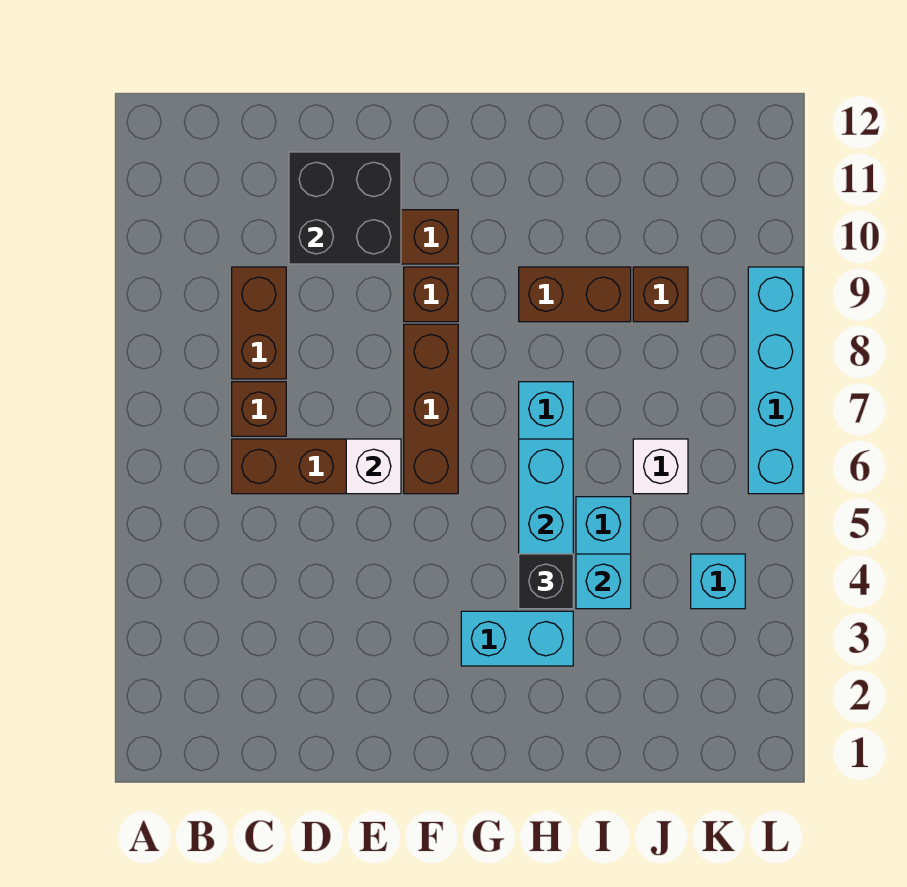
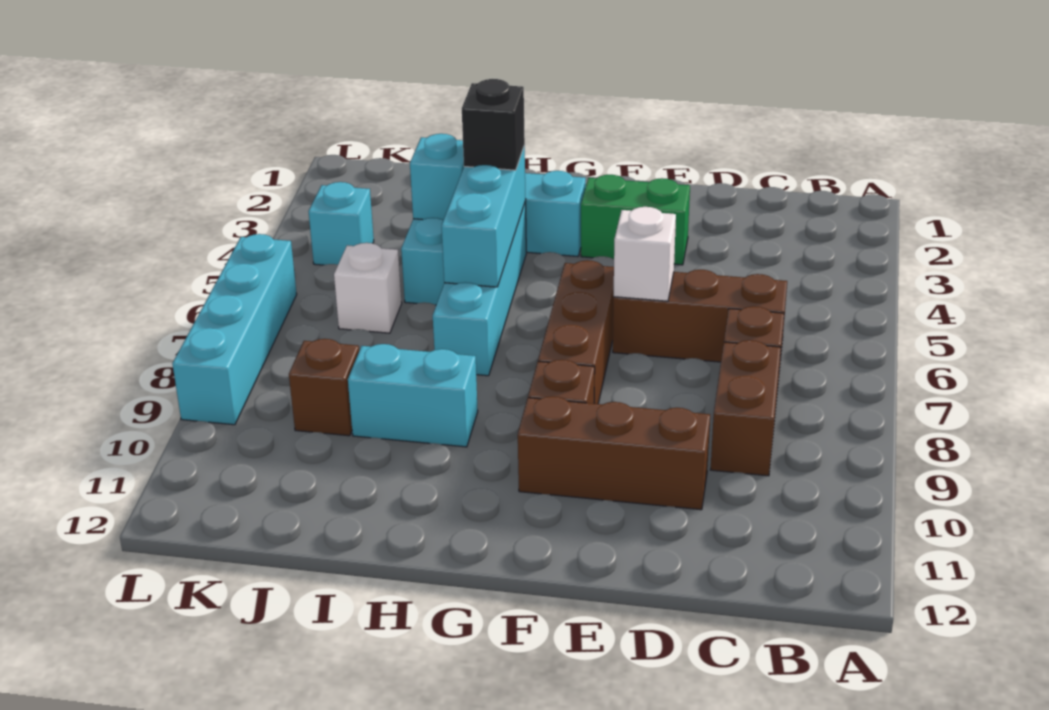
black 2x2 brick [289,152,401,264] -> none
none -> green 1x2 brick [581,175,690,265]
brown 1x2 brick [519,267,631,322] -> cyan 1x2 brick [348,344,478,447]

